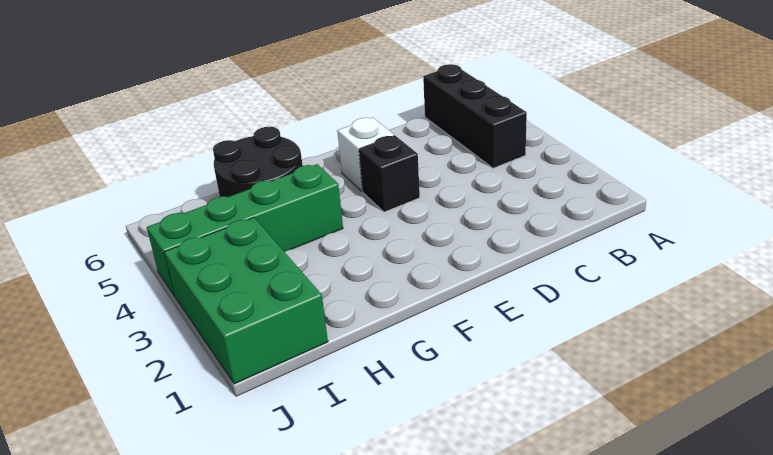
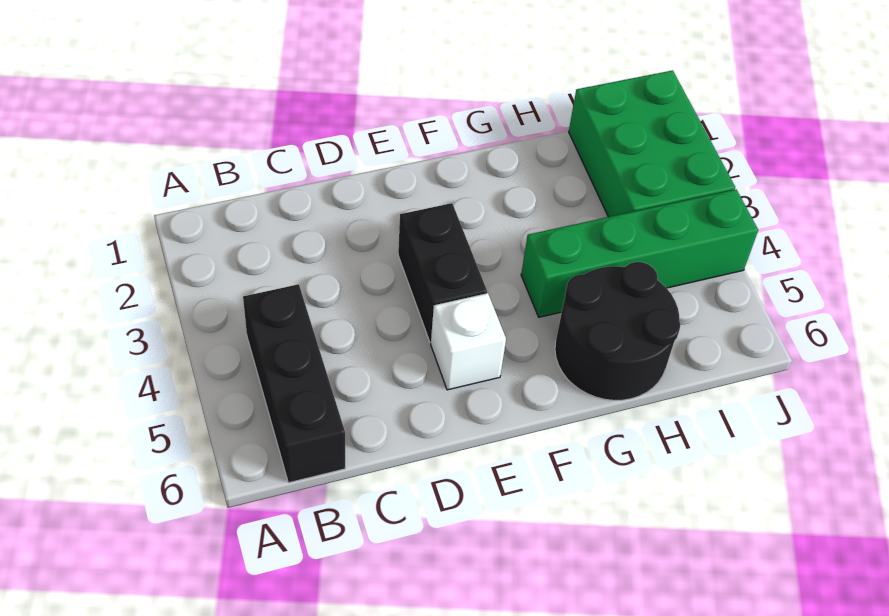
black 1x1 brick [359,136,420,212] -> black 1x2 brick [398,203,487,342]

